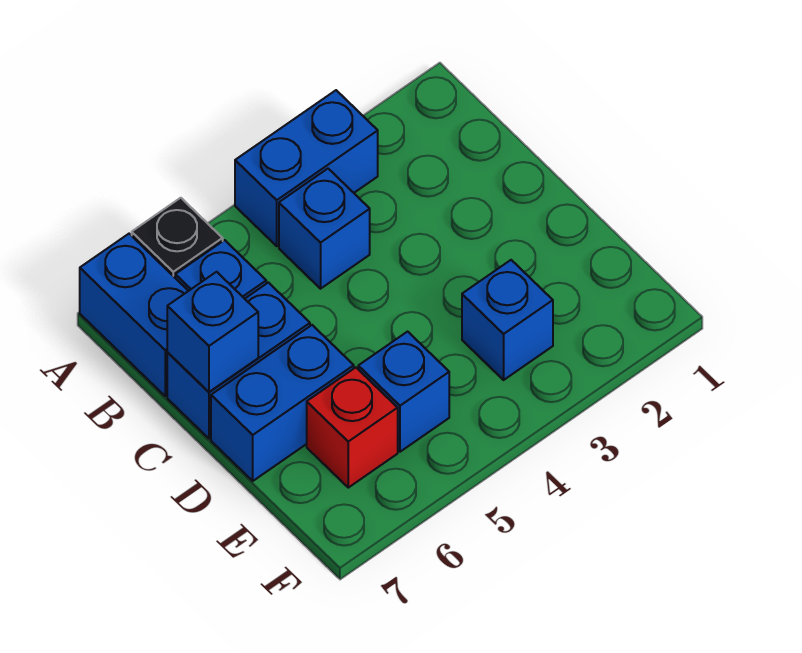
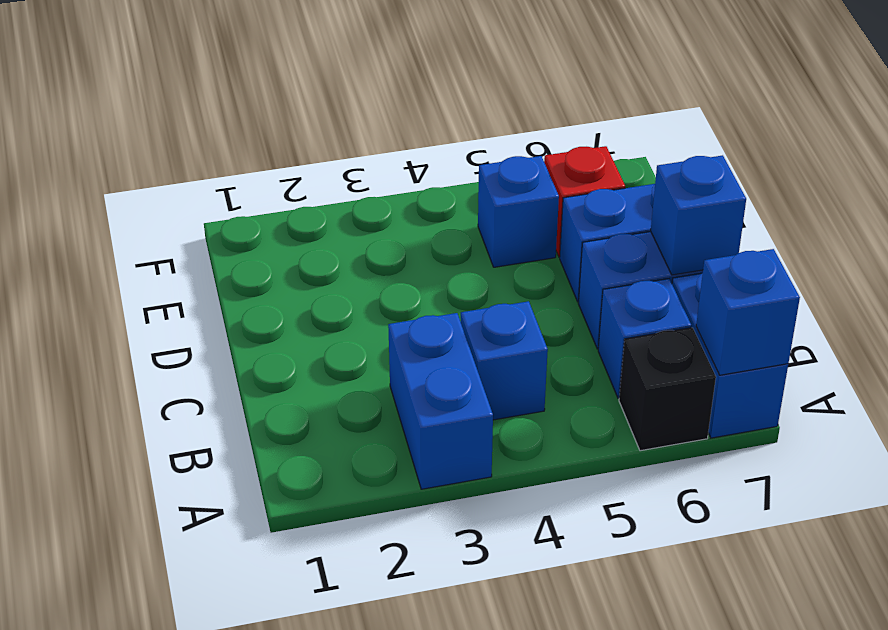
blue 1x2 brick [235,90,378,246] -> blue 1x2 brick turned to [388,313,493,489]
blue 1x1 brick [462,260,553,380] -> blue 1x1 brick moved to [696,249,800,375]

